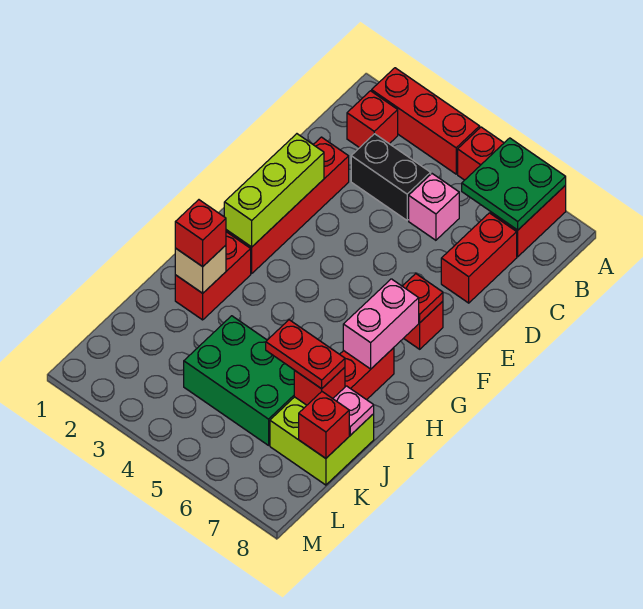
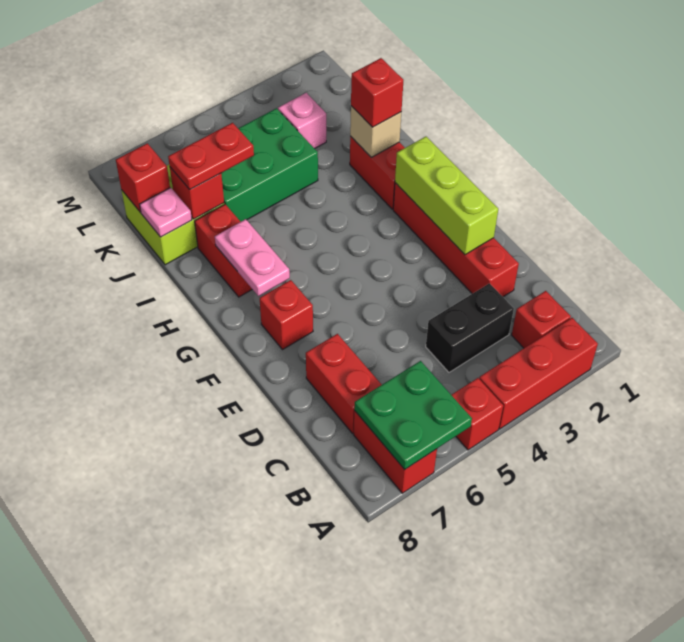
pink 1x1 brick [409,174,459,240] -> pink 1x1 brick moved to [278,93,326,149]
red 1x1 plate [402,274,443,323] -> none
pink 1x2 brick [343,279,419,369] -> pink 1x2 plate [215,219,290,296]

